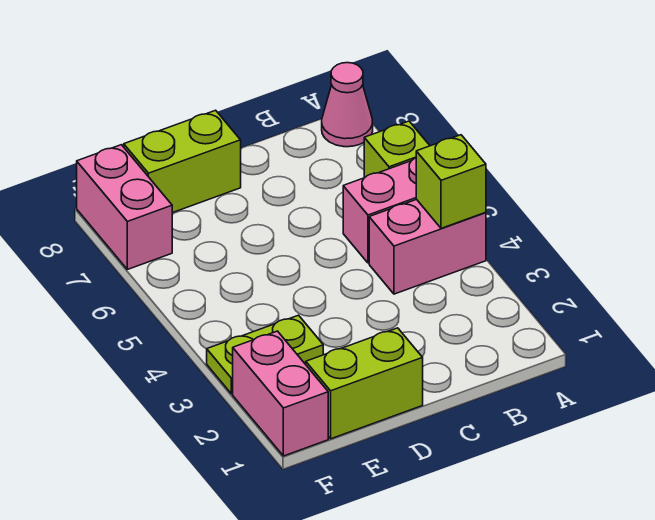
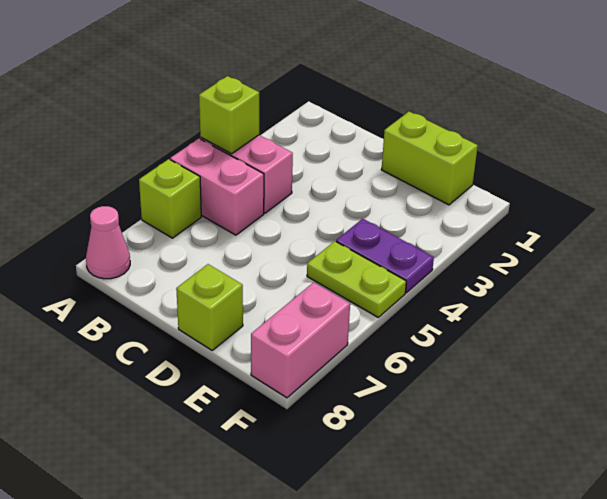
lime 1x2 brick [124,110,241,213] -> lime 1x1 brick [176,264,243,350]
lime 1x2 plate [207,315,323,394] -> lime 1x2 plate moved to [307,241,406,317]
none -> purple 1x2 plate [336,219,434,293]
pink 1x2 brick [233,331,328,456] -> none

